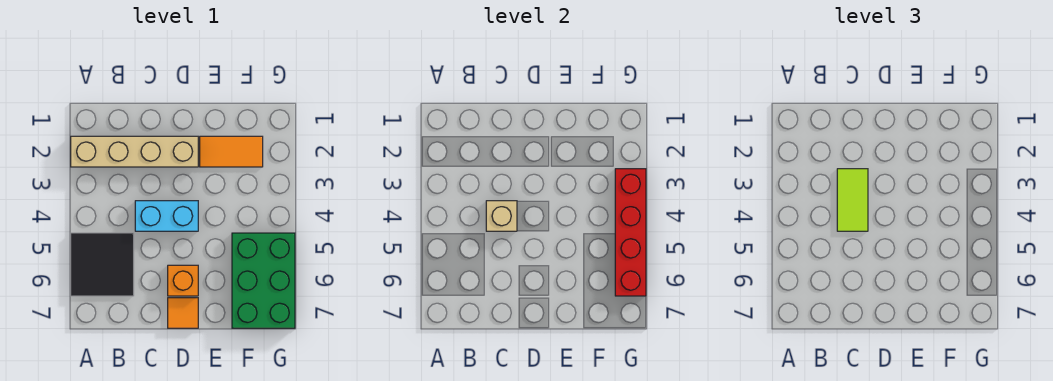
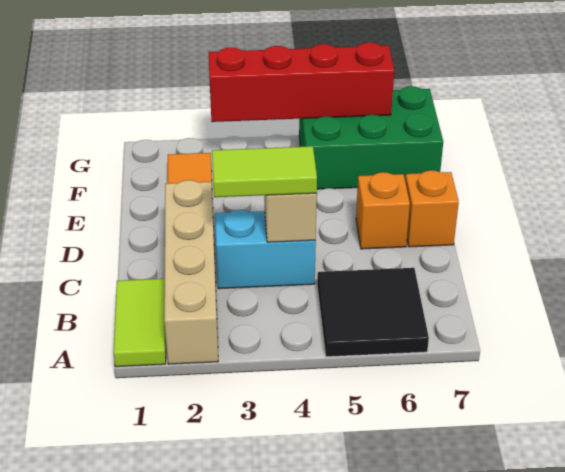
none -> lime 1x2 tile [113,279,166,367]
cyan 1x2 brick [135,201,198,231] -> cyan 1x2 brick turned to [215,210,316,289]
orange 1x1 tile [168,298,198,328] -> orange 1x1 brick [405,170,459,247]

